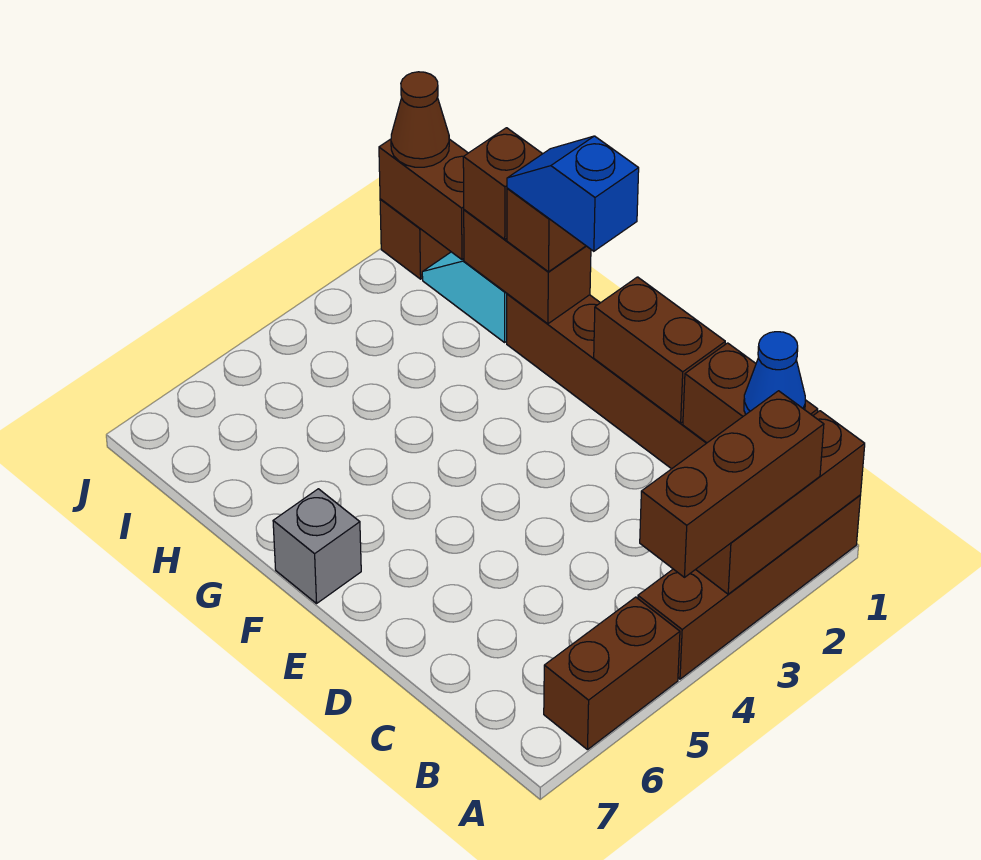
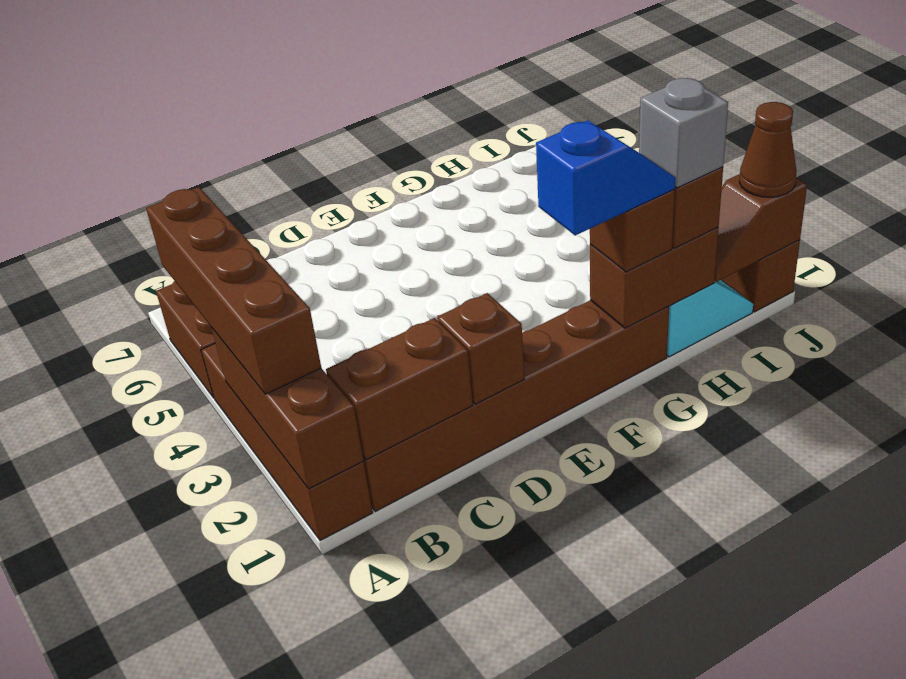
brown 1x3 brick [640,391,824,577] -> brown 1x4 brick [146,187,321,394]
blue 1x1 cone [744,332,805,414] -> none
brown 1x2 brick [594,277,725,423] -> brown 1x1 brick [437,293,524,404]
grey 1x1 brick [273,489,361,603] -> grey 1x1 brick moved to [639,78,728,188]
brown 1x2 brick [379,139,468,260] -> brown 1x2 slope [715,174,807,282]

